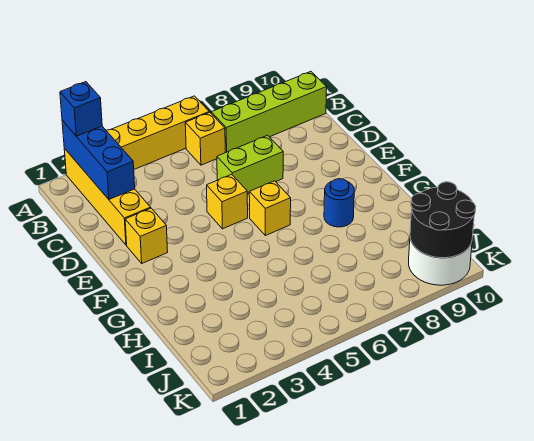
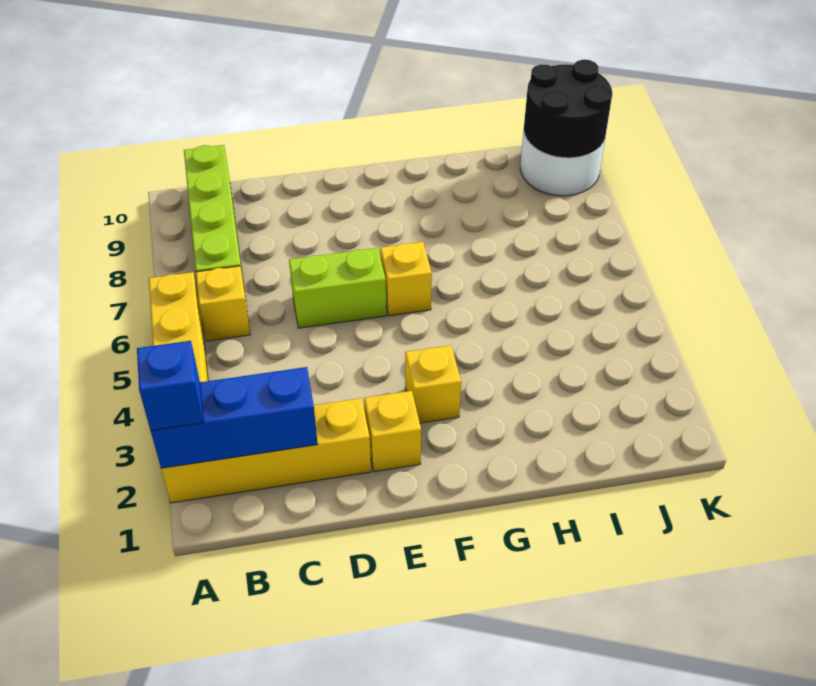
lime 1x2 brick [217,135,283,194] -> lime 1x2 brick turned to [289,248,386,328]
yellow 1x1 brick [207,174,248,229] -> yellow 1x1 brick moved to [405,345,461,423]
blue 1x1 round brick [324,179,354,227] -> none

